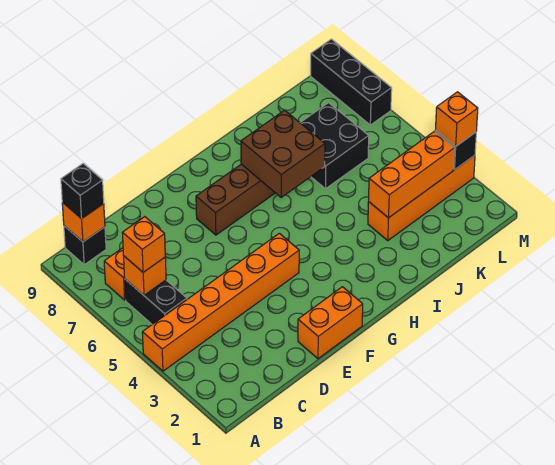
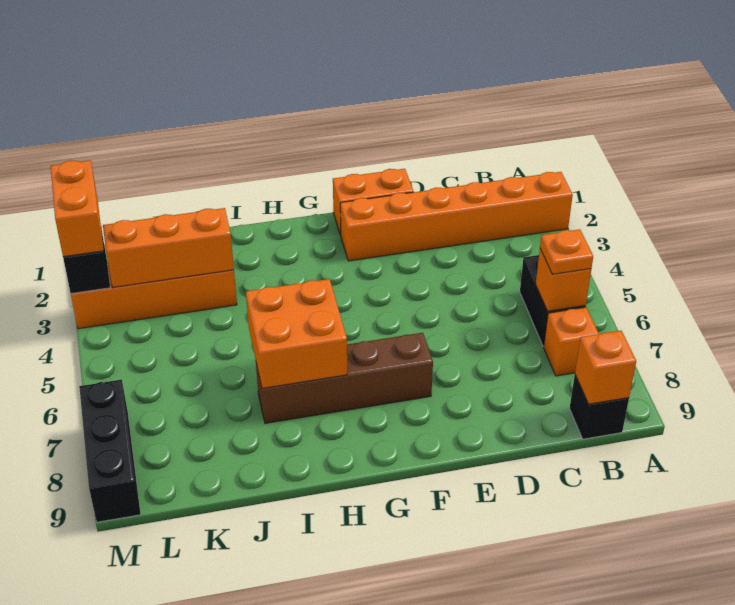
orange 1x6 brick [142,233,299,371] -> orange 1x6 brick moved to [340,172,573,261]
orange 1x1 brick [122,217,165,272] -> orange 1x1 plate [540,229,593,274]
black 1x1 brick [61,164,104,219] -> none
brown 2x2 brick [241,110,325,197] -> orange 2x2 brick [246,279,347,389]
black 2x2 brick [300,103,369,189] -> none
orange 1x1 brick [436,92,478,146] -> orange 1x2 brick [51,160,104,257]

